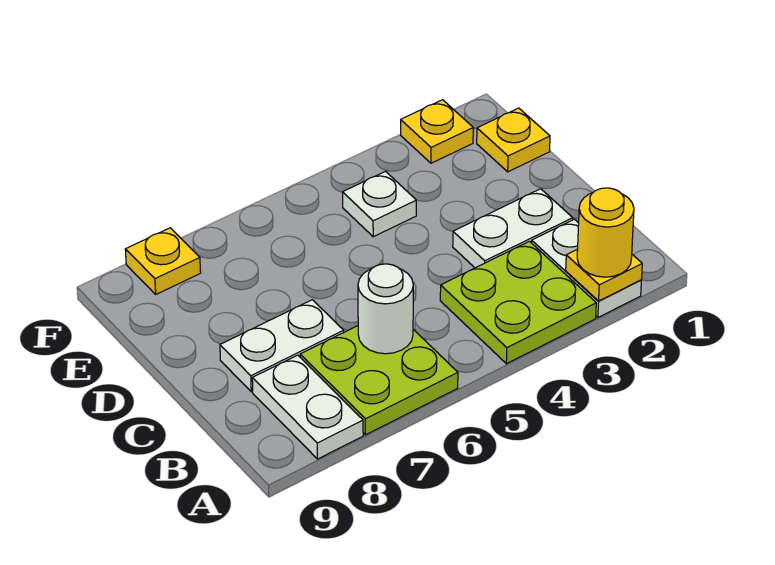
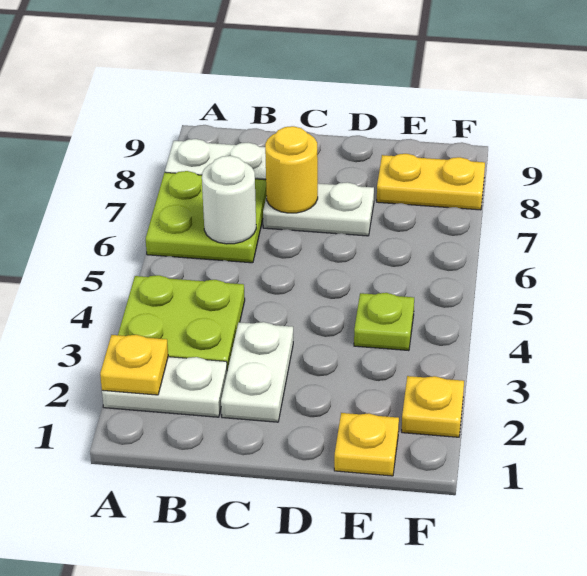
yellow 1x1 round brick [577,188,634,277] -> yellow 1x1 round brick moved to [265,126,318,213]
white 1x2 plate [220,300,344,392] -> white 1x2 plate turned to [263,182,374,236]
white 1x1 plate [342,172,416,237] -> lime 1x1 plate [354,293,414,351]
yellow 1x1 plate [125,228,201,294] -> yellow 1x2 plate [377,154,485,210]

